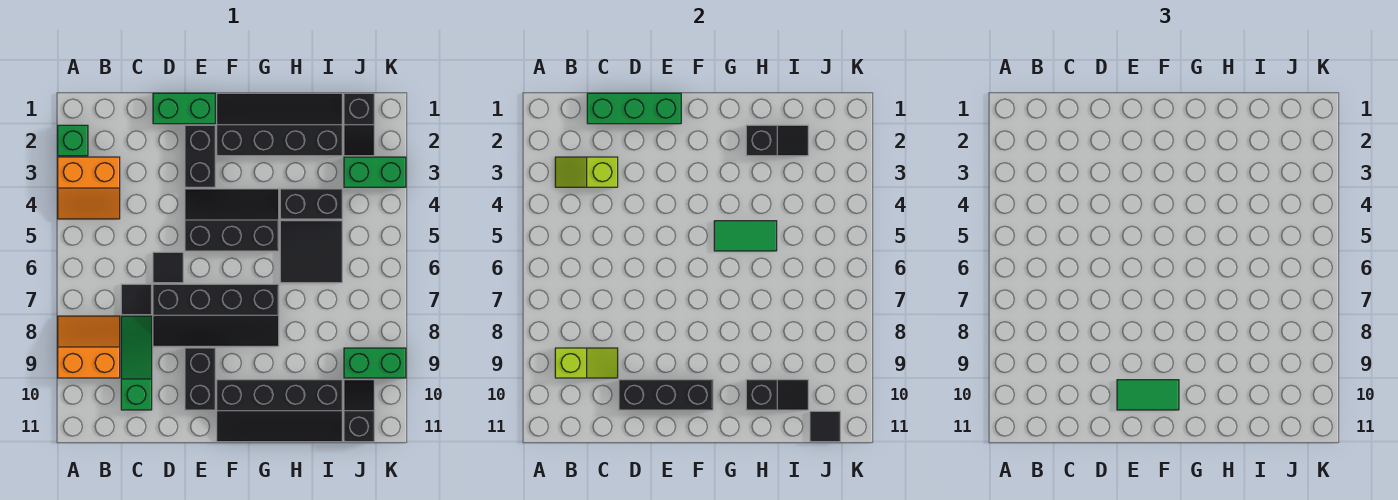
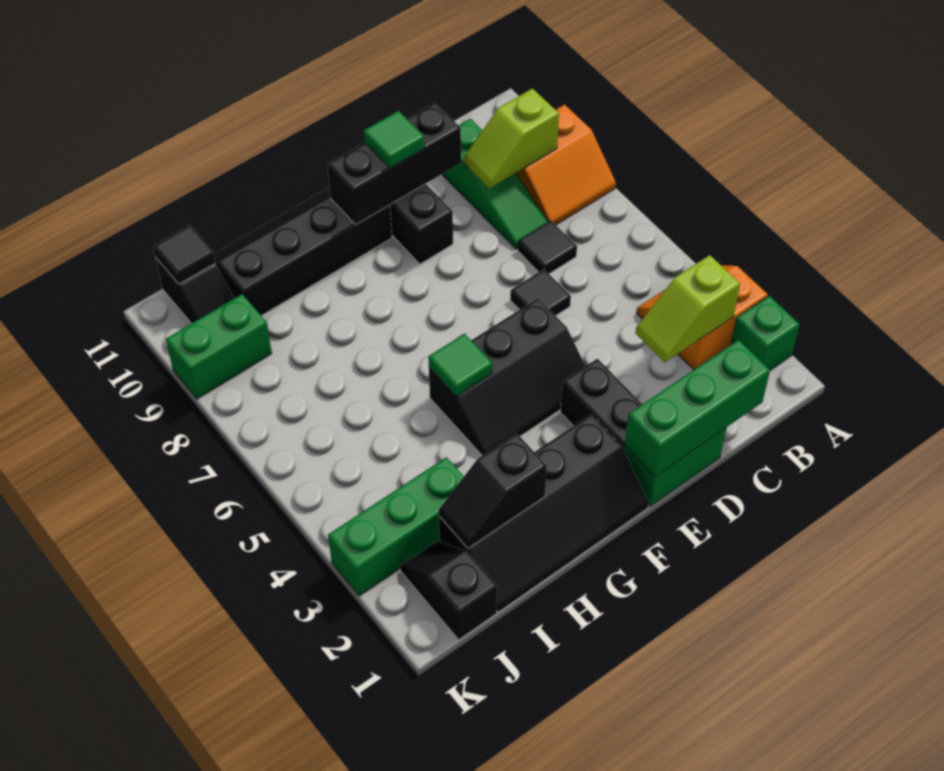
lime 1x2 slope [555,157,618,187] -> lime 1x2 slope turned to [635,255,740,362]
black 2x4 slope [153,284,279,346] -> none
green 1x2 tile [1117,380,1179,410] -> green 1x1 tile [364,111,425,168]
green 1x2 tile [714,221,777,251] -> green 1x1 tile [428,334,492,396]
black 1x2 brick [280,189,342,219] -> none
black 2x2 tile [280,221,342,283] -> none
black 1x2 slope [746,380,808,410] -> none
green 1x2 brick [344,157,406,187] -> green 1x3 brick [328,457,464,596]

